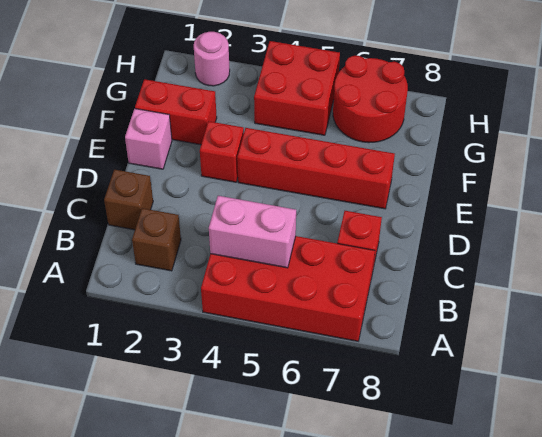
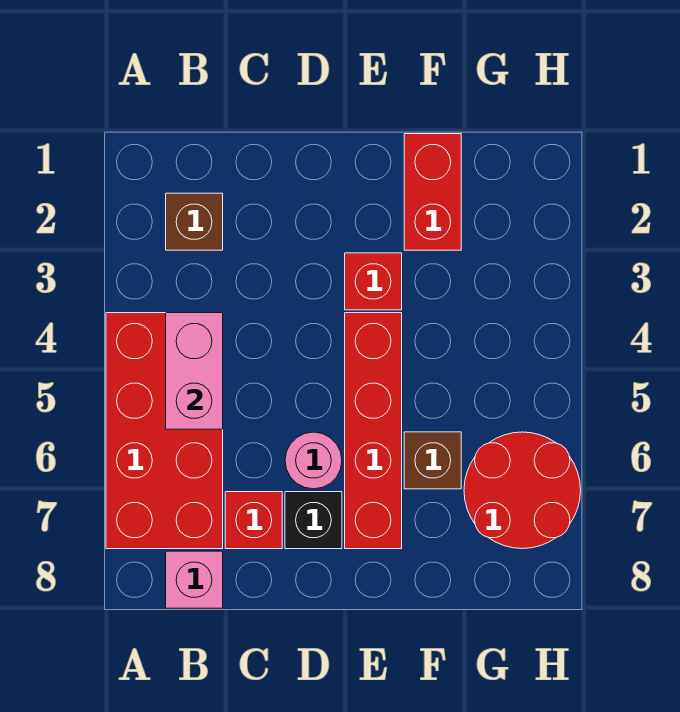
brown 1x1 brick [104,170,153,230] -> brown 1x1 brick moved to [404,432,461,489]
none -> black 1x1 brick [285,492,342,549]
pink 1x1 brick [125,109,172,169] -> pink 1x1 brick moved to [166,551,223,608]
red 2x2 brick [254,41,340,135] -> none
pink 1x1 round brick [194,32,230,86] -> pink 1x1 round brick moved to [285,432,342,489]

